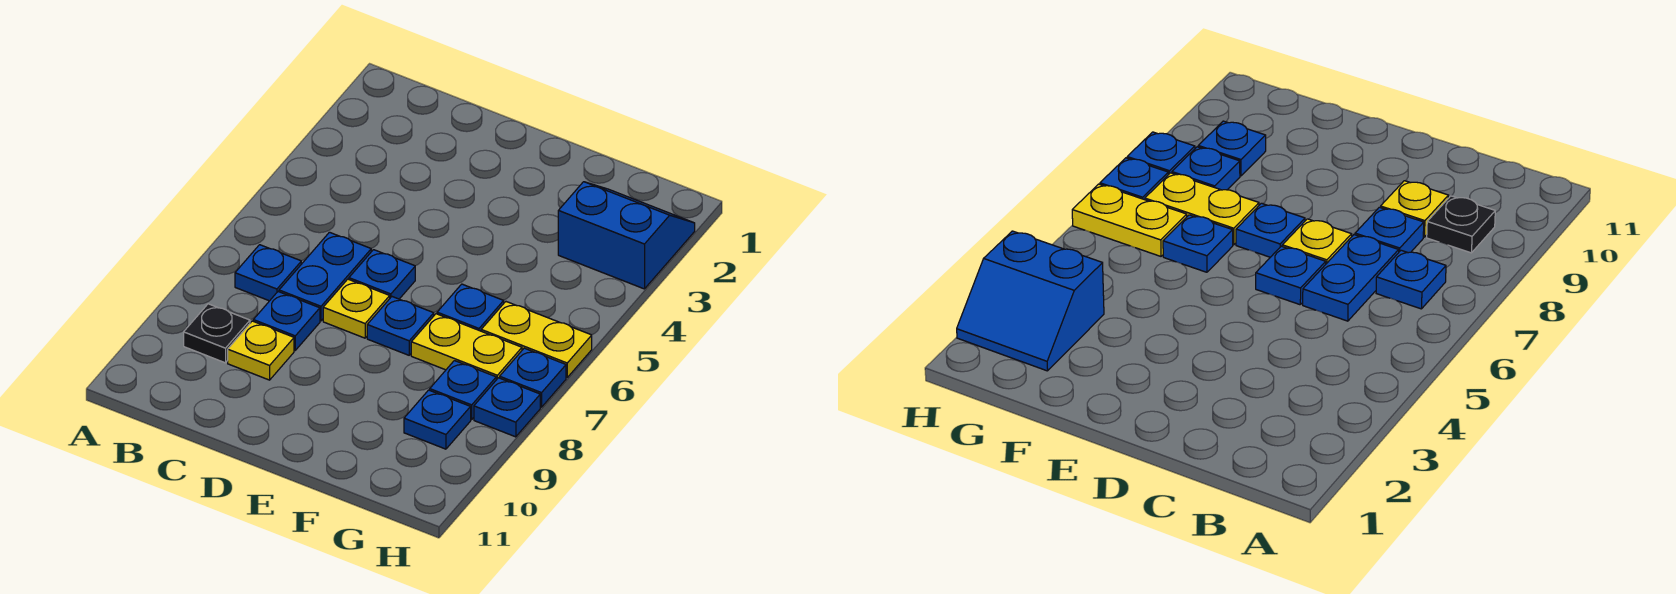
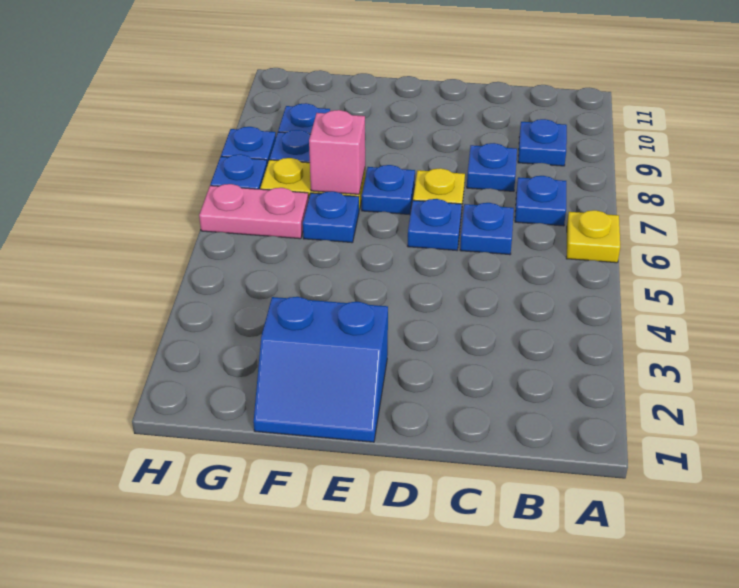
black 1x1 plate [184,304,250,363] -> blue 1x1 plate [518,119,567,166]
blue 1x2 plate [279,232,371,321] -> blue 1x1 plate [460,203,514,255]
yellow 1x1 plate [228,321,294,380] -> yellow 1x1 plate moved to [566,210,620,263]
none -> pink 1x1 brick [309,110,365,194]
blue 2x2 slope [558,182,695,289] -> blue 2x2 slope moved to [253,297,388,442]
yellow 1x2 plate [481,302,592,378] -> pink 1x2 plate [199,184,308,239]

